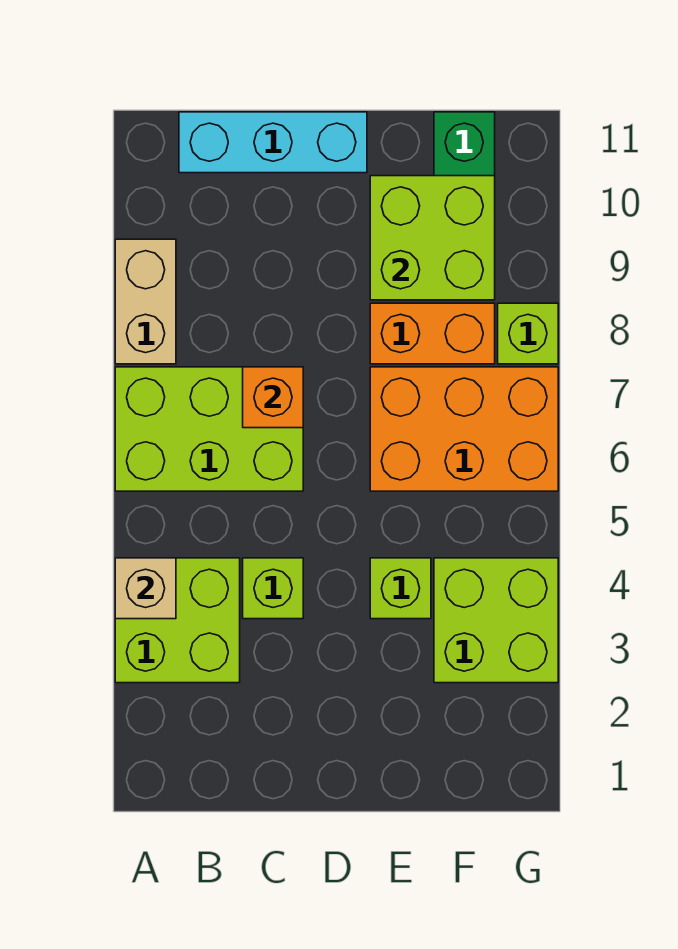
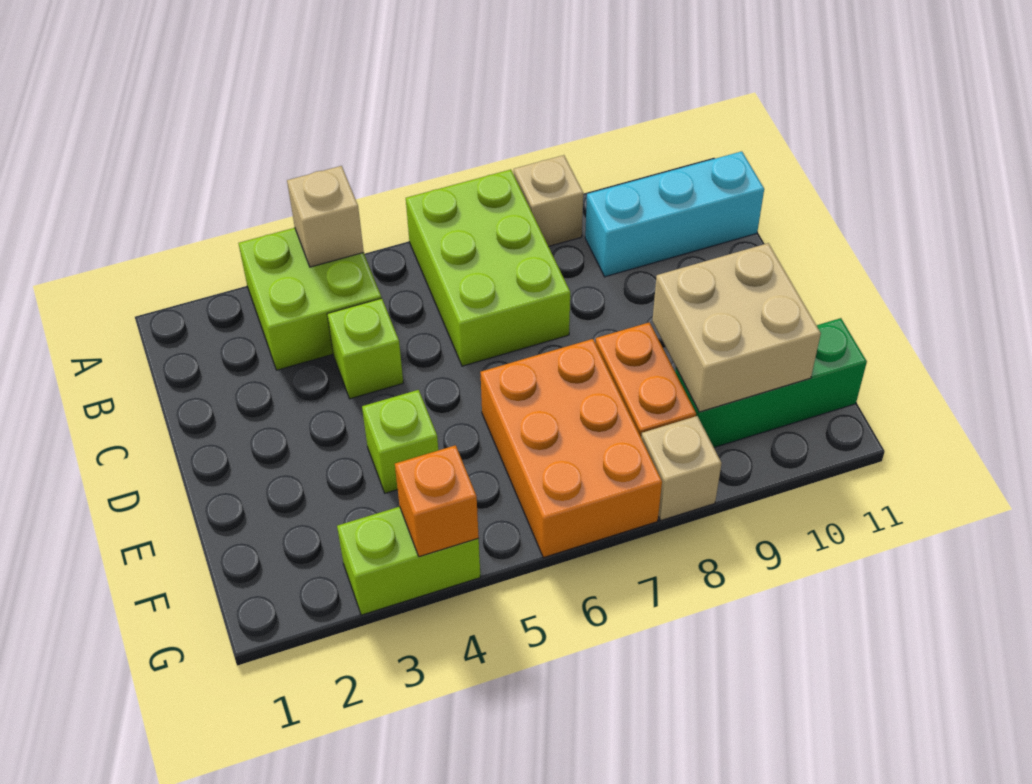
tan 1x2 brick [115,239,176,364] -> tan 1x1 brick [514,155,583,246]
cyan 1x3 brick [179,112,367,173] -> cyan 1x3 brick turned to [585,151,764,277]
orange 1x1 brick [243,367,303,428] -> orange 1x1 brick moved to [395,445,479,557]
lime 2x2 brick [370,176,495,300] -> tan 2x2 brick [652,243,821,412]
lime 2x2 brick [434,558,558,683] -> lime 1x2 brick [337,507,480,615]
lime 1x1 brick [498,303,558,364] -> tan 1x1 brick [641,416,722,520]

